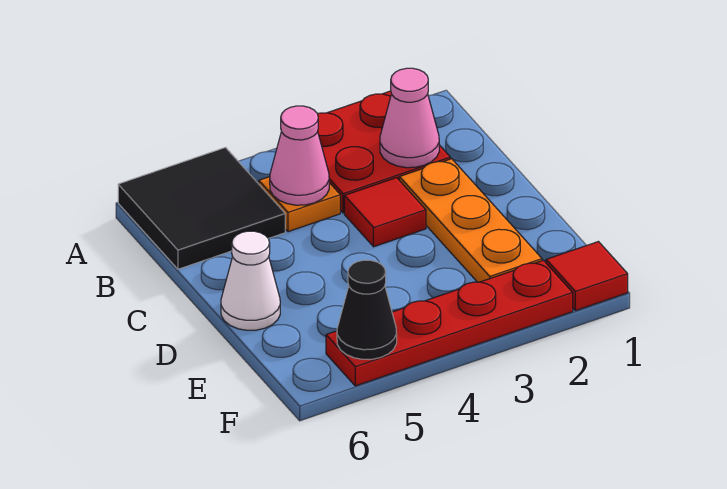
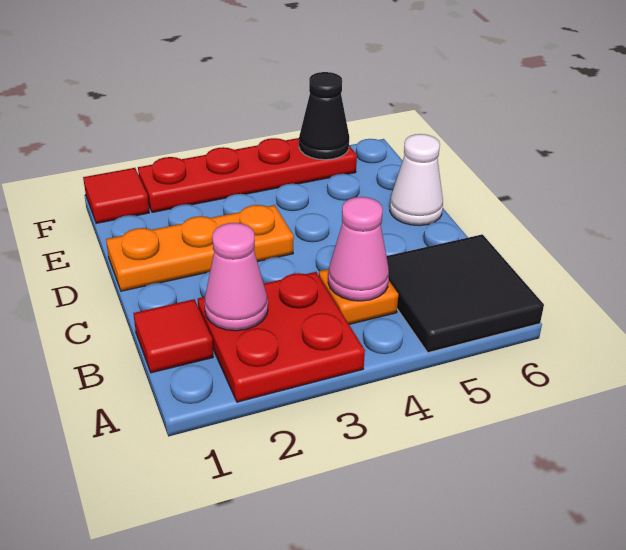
orange 1x3 plate [399,159,542,282] -> orange 1x3 plate turned to [106,205,294,291]
red 1x1 tile [344,178,426,247] -> red 1x1 tile moved to [133,299,213,373]

